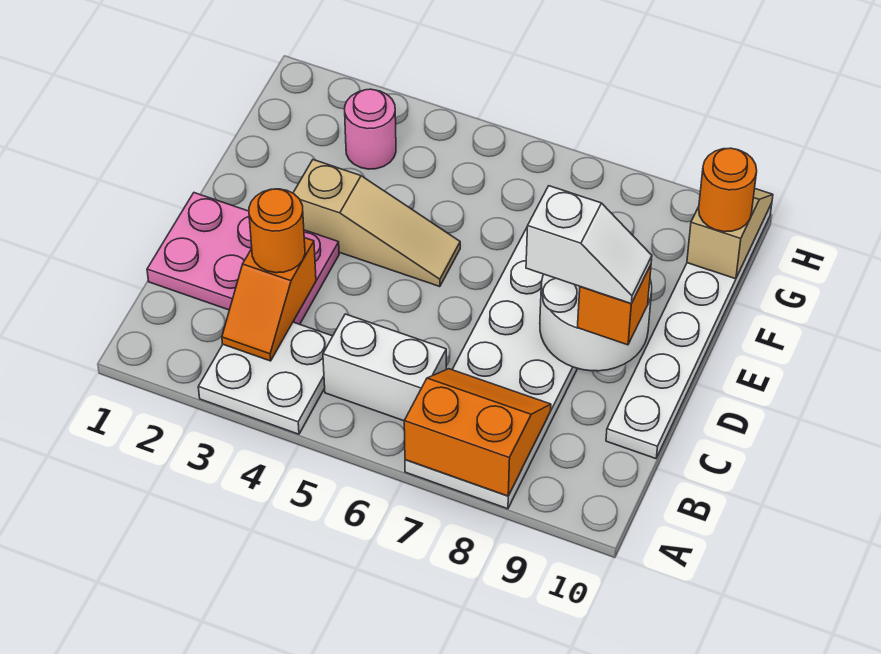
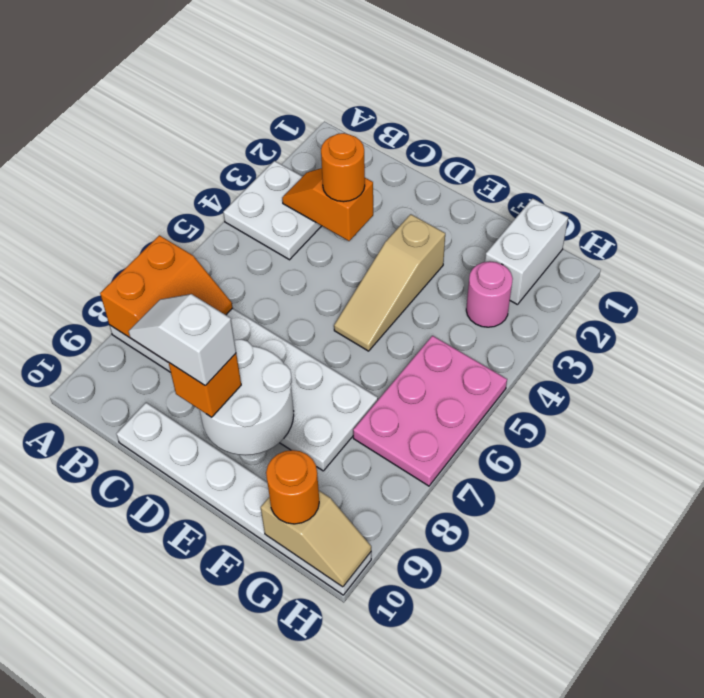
white 1x2 brick [323,314,446,421] -> white 1x2 brick moved to [485,198,568,305]
pink 2x3 plate [147,193,339,324] -> pink 2x3 plate moved to [353,336,507,486]
white 1x2 slope [526,186,652,303] -> white 1x2 slope turned to [129,294,236,386]

